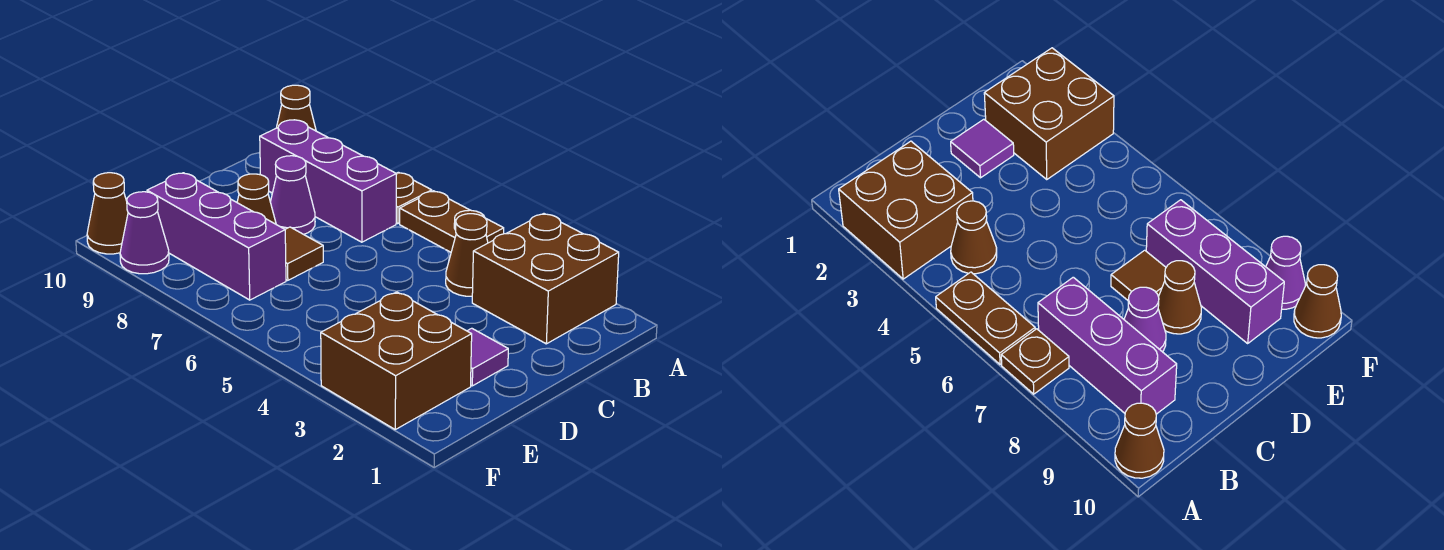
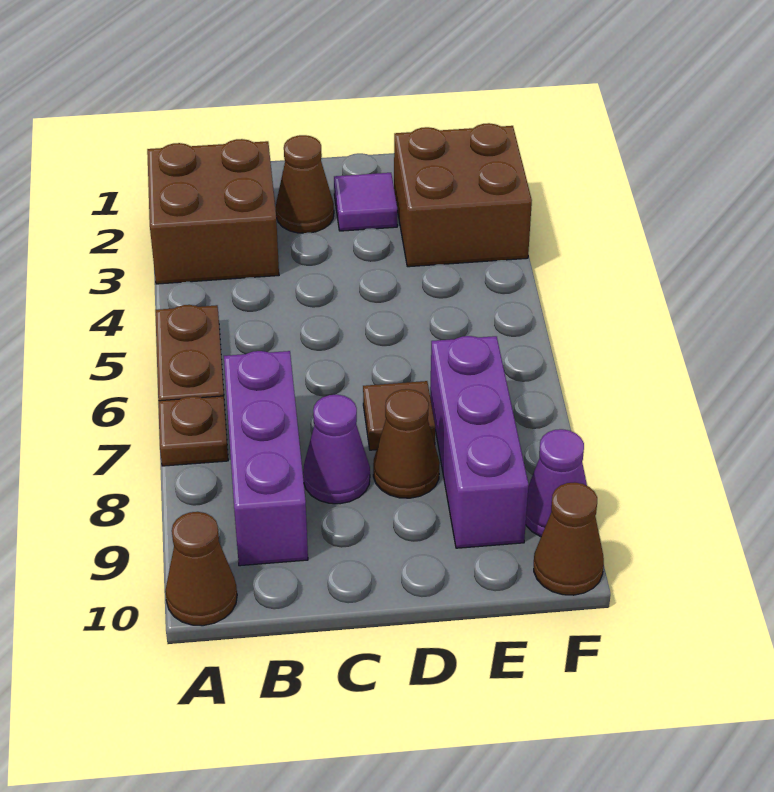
brown 1x1 cone [446,214,488,296] -> brown 1x1 cone moved to [276,135,334,233]

